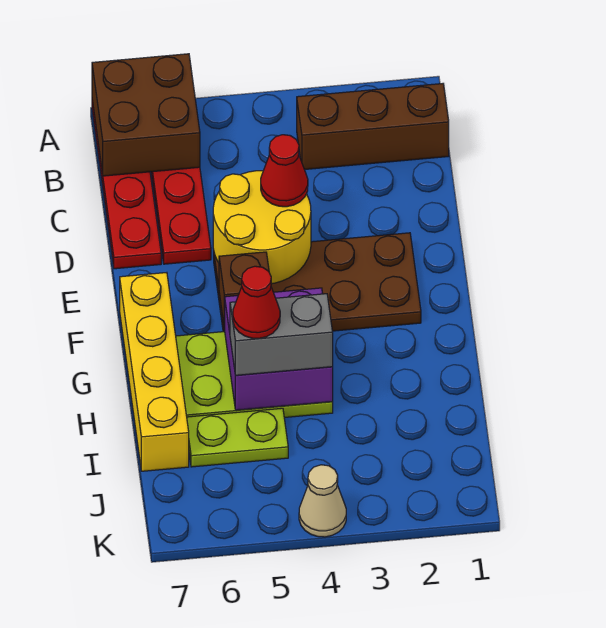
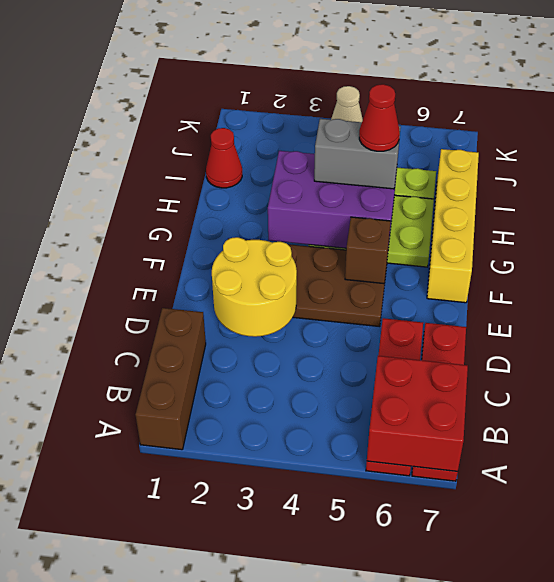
brown 2x2 brick [92,54,200,176] -> red 2x2 brick [367,356,468,471]
brown 1x3 brick [297,84,449,169] -> brown 1x3 brick turned to [135,308,206,450]
yellow 2x2 round brick [213,171,311,284] -> yellow 2x2 round brick moved to [212,237,297,337]
red 1x1 cone [261,135,308,207] -> red 1x1 cone moved to [206,128,242,188]
purple 2x2 brick [224,288,333,410] -> purple 2x3 brick [268,151,397,248]

